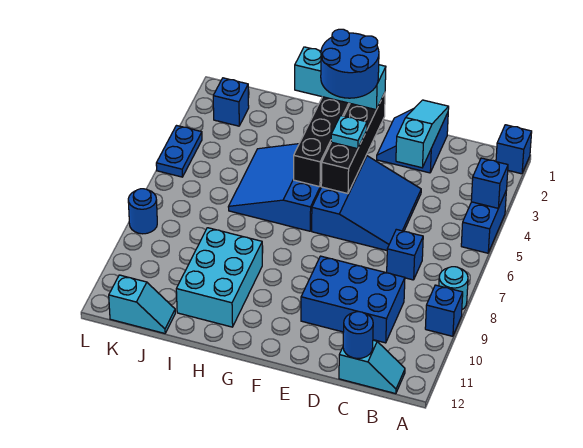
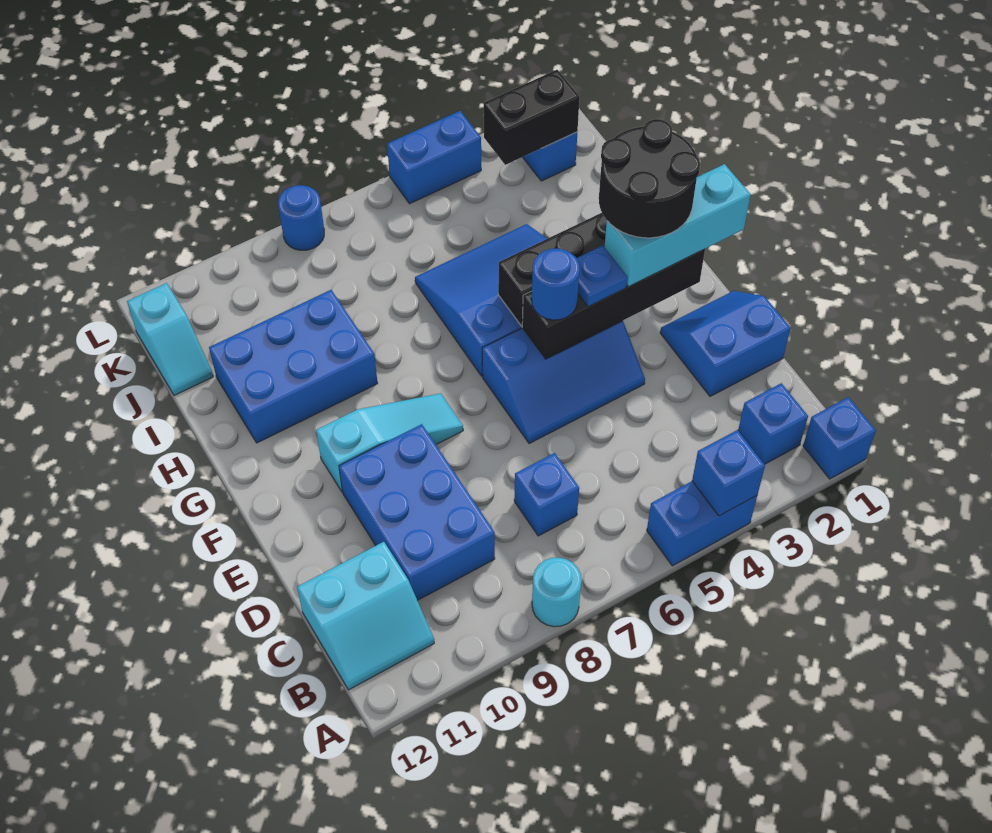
blue 1x1 brick [425,285,463,336] -> blue 1x1 brick moved to [738,383,808,464]
cyan 1x2 slope [339,340,405,394] -> cyan 2x2 slope [297,542,434,690]
blue 1x1 round brick [343,312,373,359] -> blue 1x1 round brick moved to [532,249,580,320]
cyan 1x3 slope [396,100,449,168] -> cyan 1x3 slope moved to [316,393,463,492]
blue 3x3 slope [312,155,421,250] -> blue 2x3 slope [482,321,645,444]
cyan 1x3 brick [295,47,386,110] -> cyan 1x3 brick turned to [605,164,751,287]
blue 2x2 round brick [321,29,379,98] -> black 2x2 round brick [599,119,700,238]
cyan 1x1 plate [331,116,367,149] -> blue 1x1 plate [577,245,627,307]
cyan 2x3 brick [176,228,262,327] -> blue 2x3 brick [209,290,378,443]
none -> black 1x2 brick [484,70,580,165]
blue 1x2 plate [156,126,202,177] -> blue 1x2 brick [387,111,481,204]

